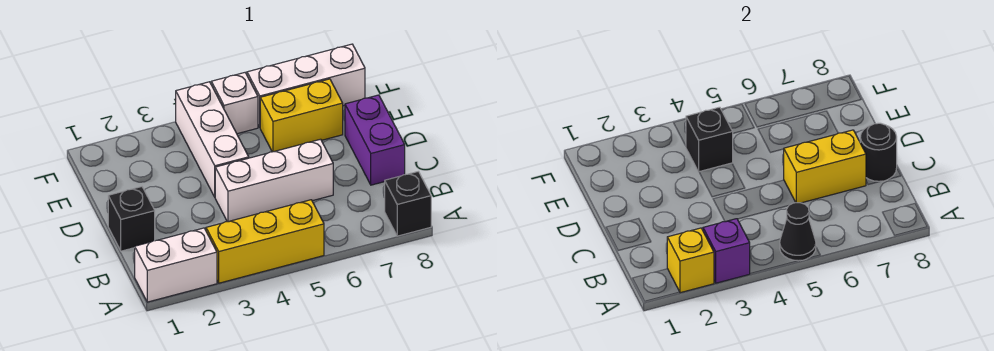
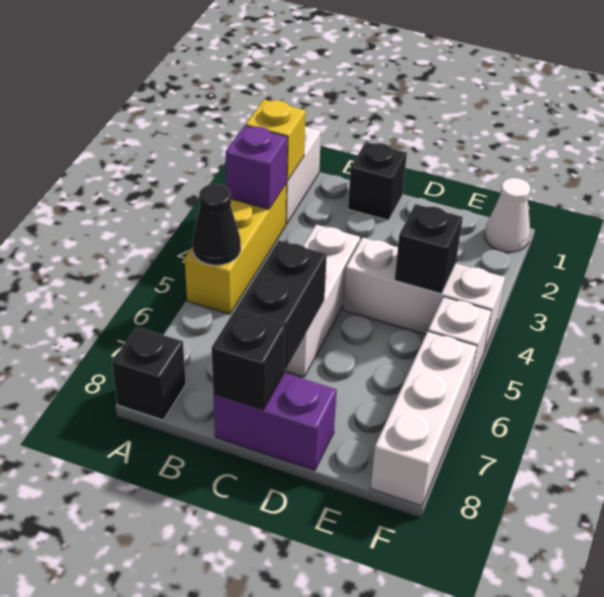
yellow 1x2 brick [784,130,866,203] -> black 1x2 brick [236,241,327,370]
black 1x1 round brick [860,123,897,181] -> black 1x1 brick [212,311,285,410]
yellow 1x2 brick [260,79,343,152] -> none
none -> white 1x1 cone [485,178,530,252]

